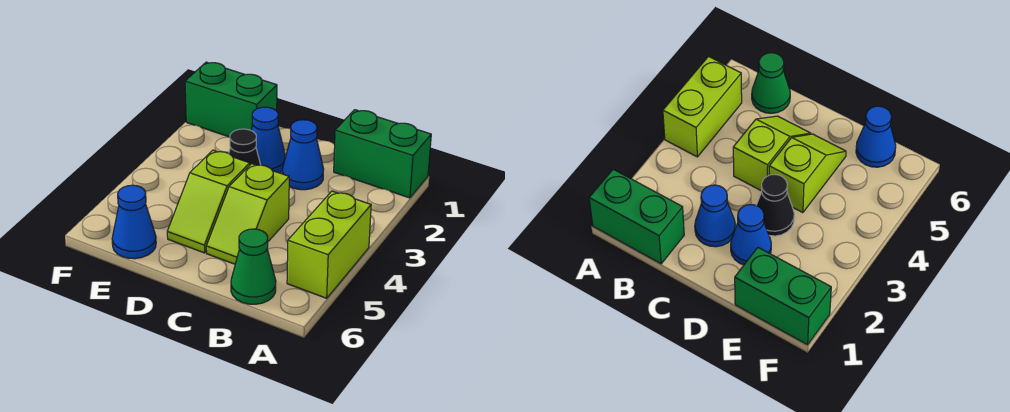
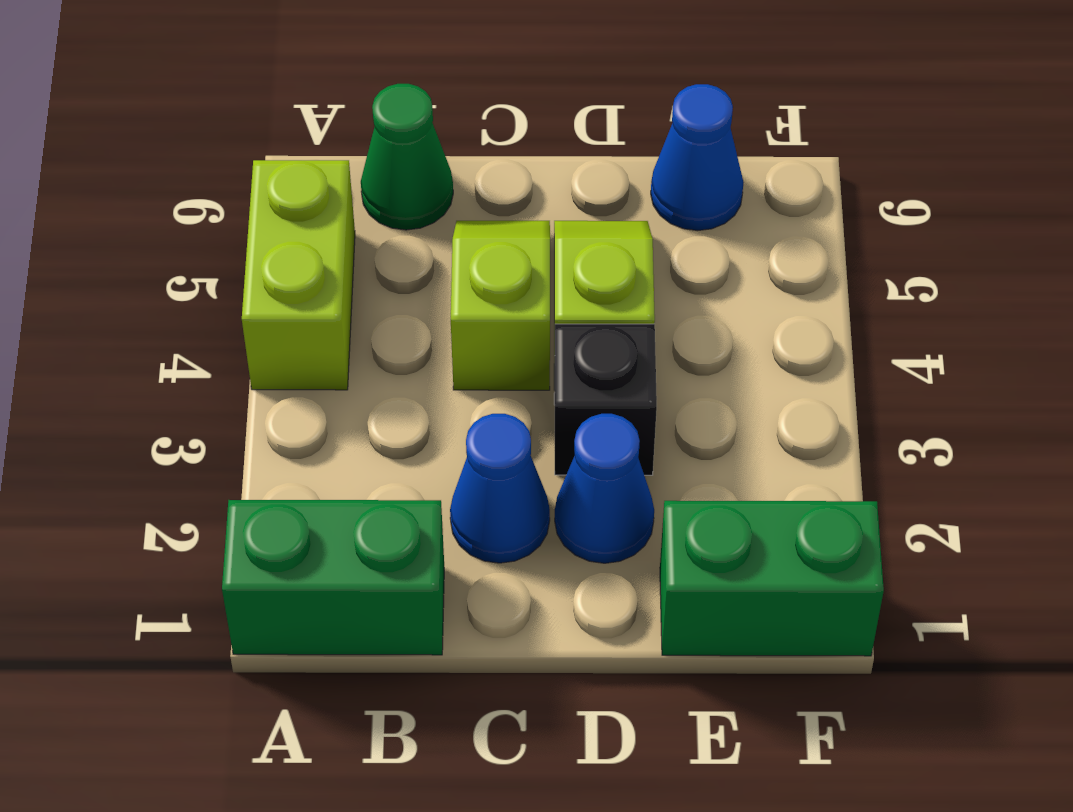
black 1x1 cone [229,129,260,165] -> black 1x1 brick [554,324,657,475]

